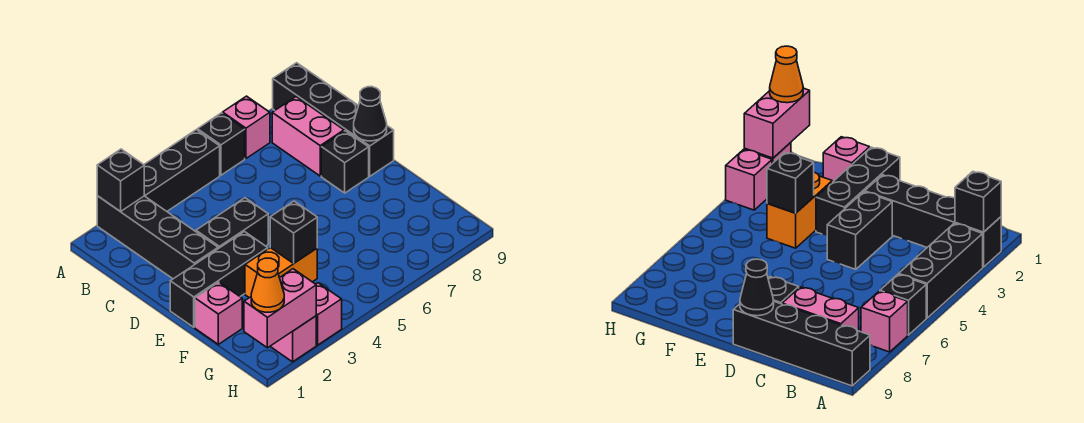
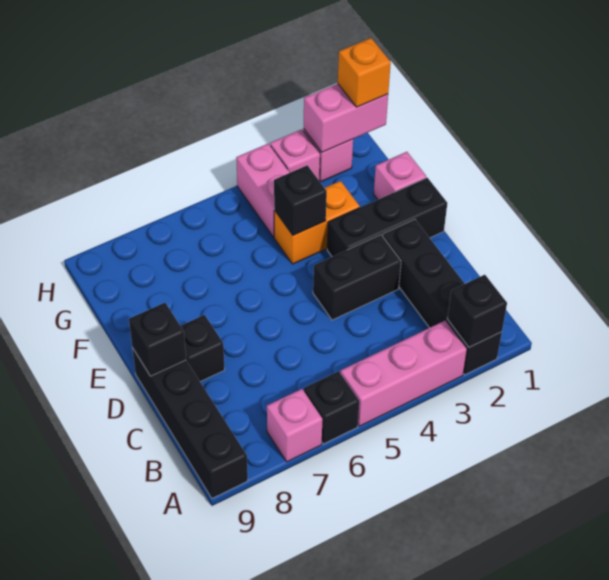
black 1x3 brick [144,130,220,211] -> pink 1x3 brick [340,320,467,426]
pink 1x2 brick [272,97,344,176] -> pink 1x2 brick moved to [236,144,290,237]
black 1x1 cone [354,87,387,141] -> black 1x1 brick [129,303,186,376]
orange 1x1 cone [251,258,284,312] -> orange 1x1 brick [338,38,391,107]

